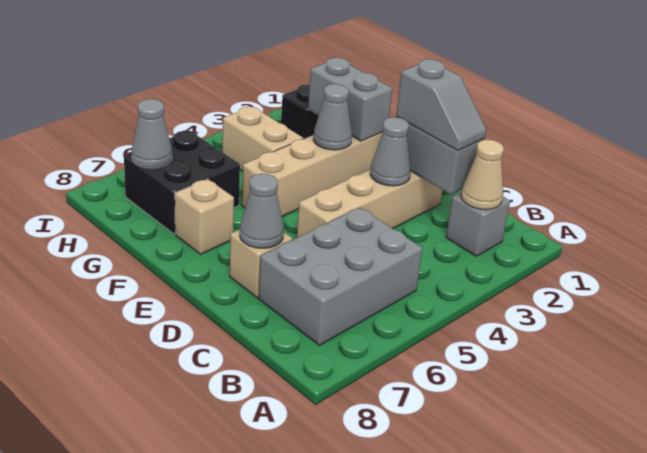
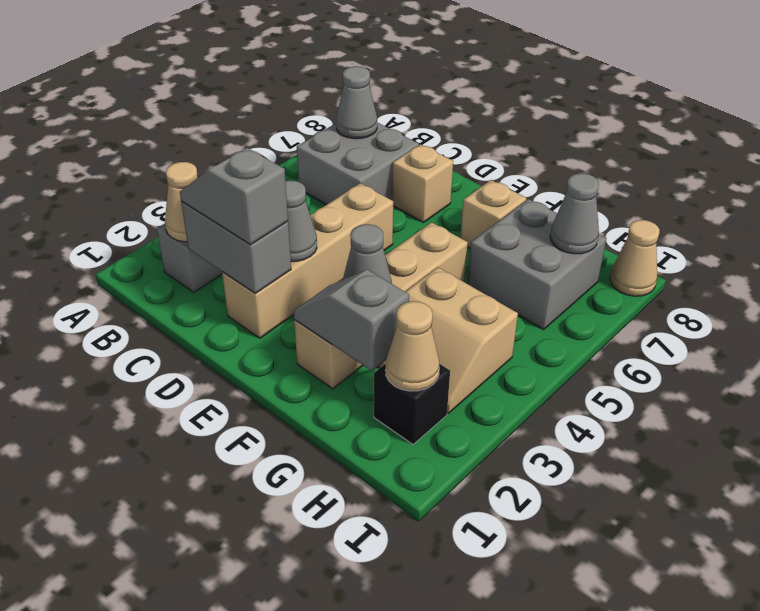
grey 2x3 brick [259,207,423,346] -> grey 2x2 brick [297,123,419,205]
grey 1x1 cone [240,174,284,248] -> grey 1x1 cone moved to [336,66,377,139]
grey 1x2 brick [308,58,392,141] -> grey 1x2 slope [294,270,409,371]
black 2x2 brick [124,131,240,234] -> grey 2x2 brick [467,199,606,330]
none -> tan 1x1 cone [385,301,440,391]
none -> tan 1x1 cone [610,220,660,296]

